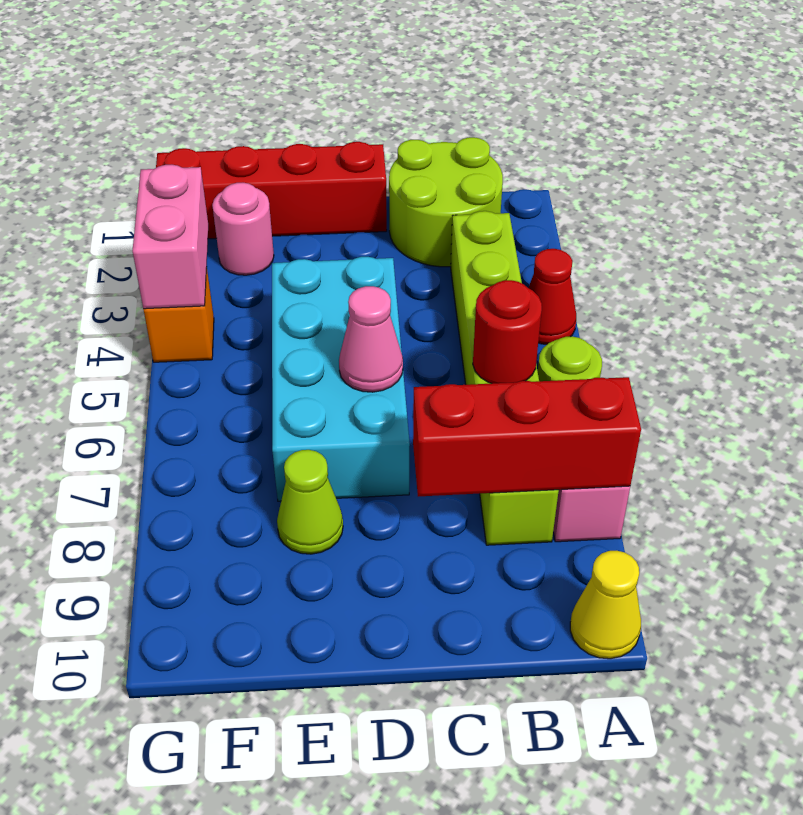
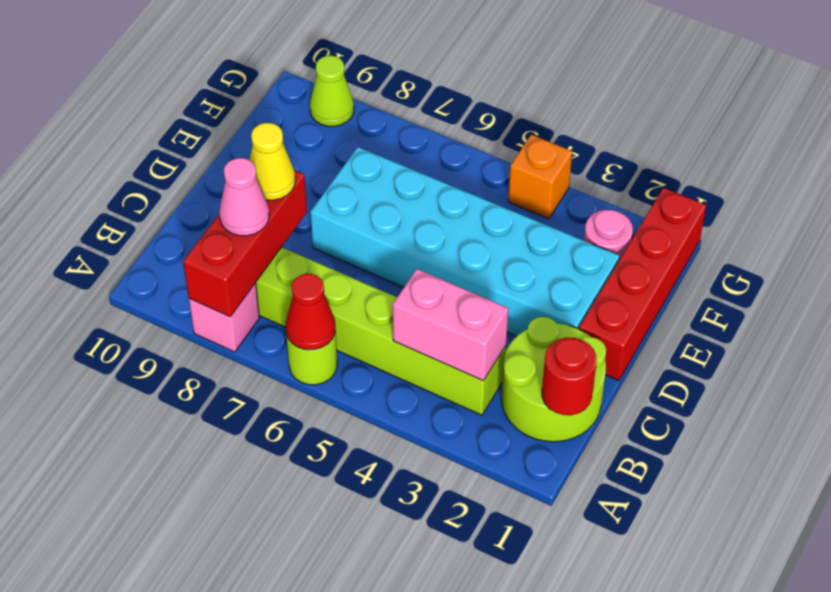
red 1x1 cone [528,249,576,344] -> red 1x1 cone moved to [286,274,335,350]
yellow 1x1 cone [570,551,641,659] -> yellow 1x1 cone moved to [250,123,295,200]
red 1x1 round brick [473,280,542,383] -> red 1x1 round brick moved to [542,337,597,415]
cyan 2x4 brick [272,257,410,501] -> cyan 2x6 brick [310,147,619,336]
pink 1x1 cone [339,286,403,392] -> pink 1x1 cone moved to [219,158,269,236]
lime 1x1 cone [277,450,343,554] -> lime 1x1 cone moved to [310,56,354,126]
pink 1x2 brick [132,165,208,309] -> pink 1x2 brick moved to [393,269,508,381]

